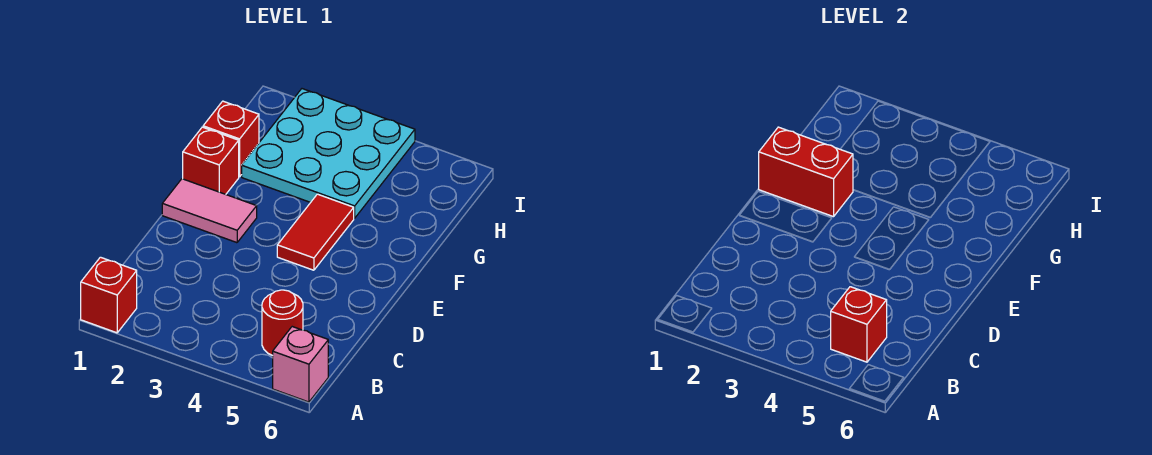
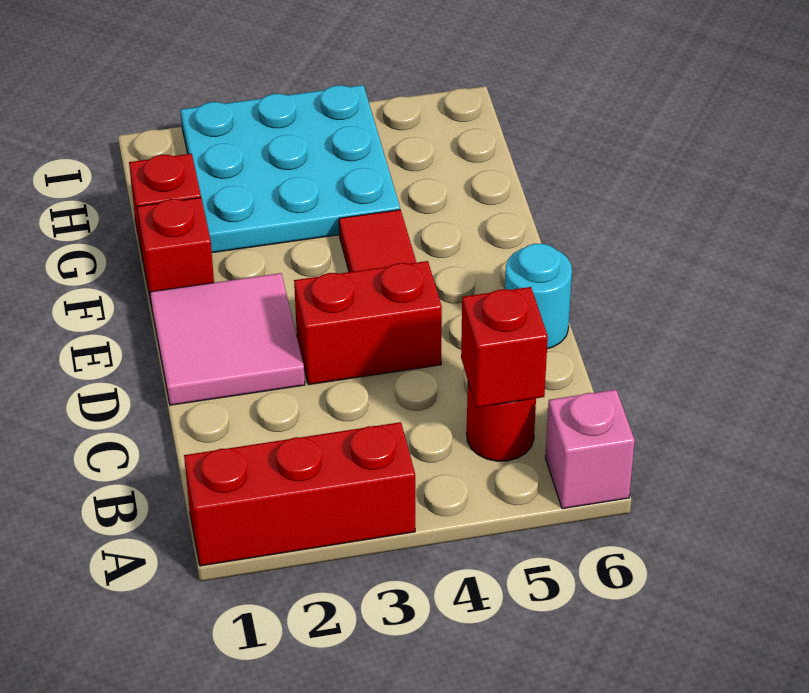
red 1x1 brick [81,257,137,333] -> red 1x3 brick [184,422,415,566]
none -> cyan 1x1 round brick [505,244,572,349]
pink 1x2 tile [162,179,257,243] -> pink 2x2 tile [150,273,305,405]
red 1x2 brick [759,127,853,217] -> red 1x2 brick moved to [294,261,442,385]

